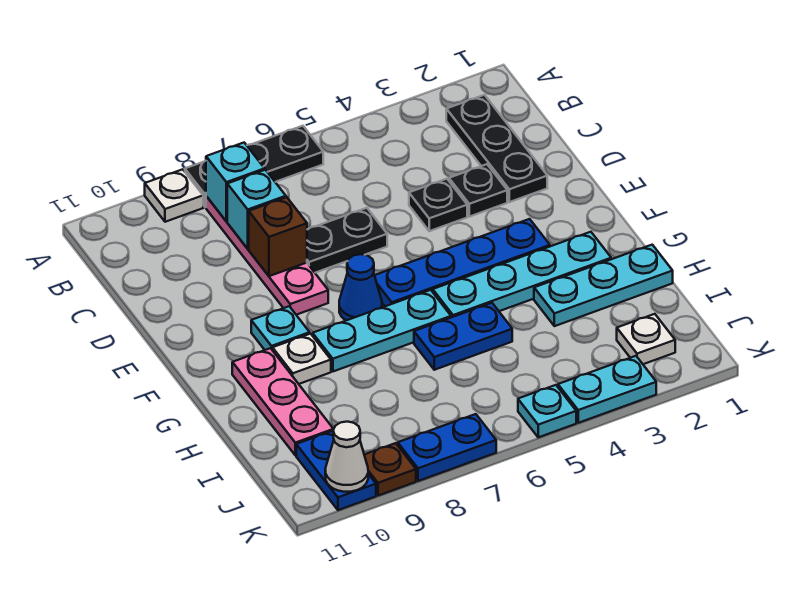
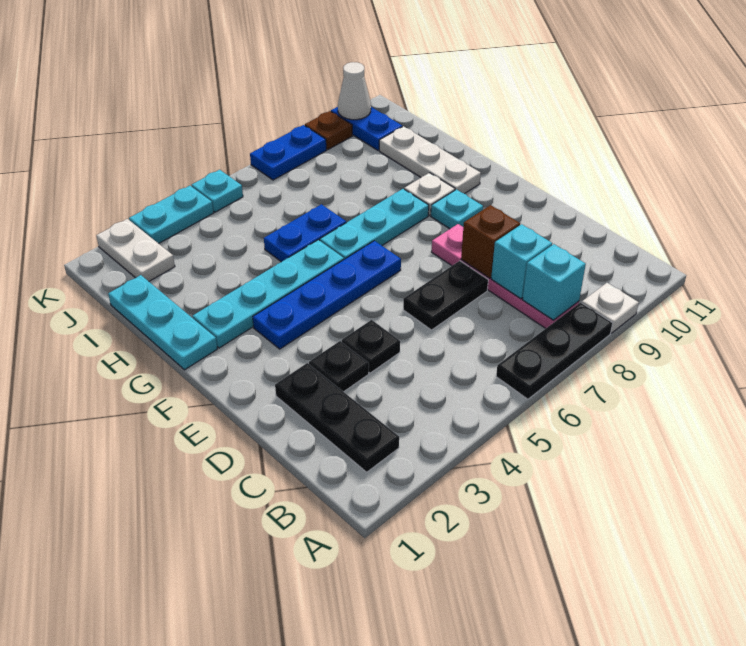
blue 1x1 cone [339,254,382,320] -> none
pink 1x3 plate [232,348,333,455] -> white 1x3 plate [379,126,481,194]
cyan 1x3 plate [534,245,673,326] -> cyan 1x3 plate turned to [108,275,217,370]
white 1x1 plate [617,314,675,364] -> white 1x2 plate [96,219,175,281]

